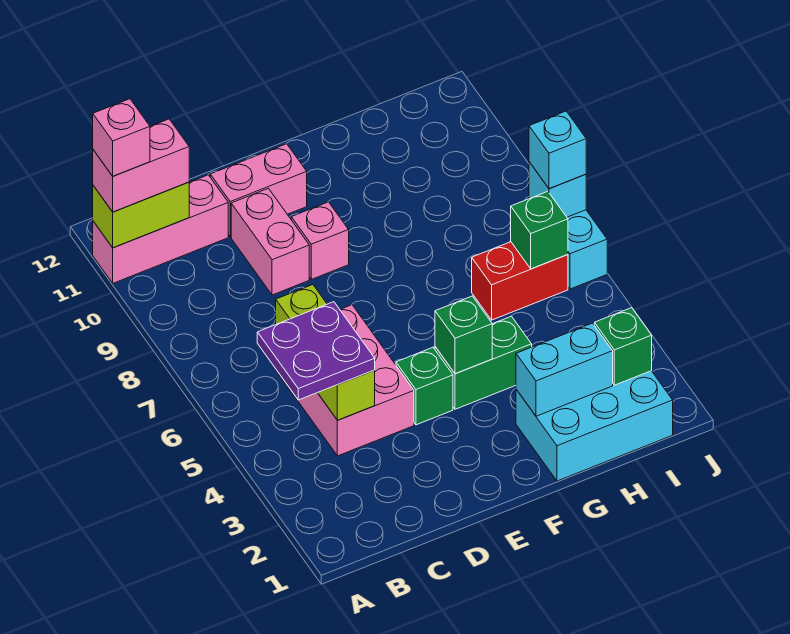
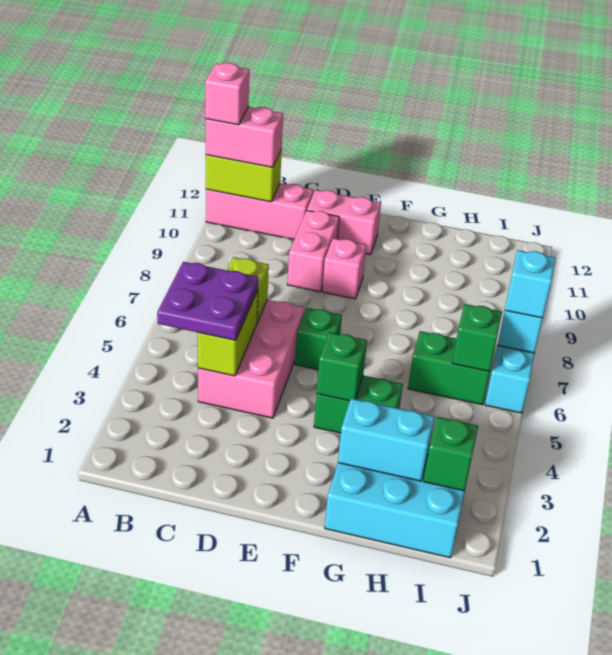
green 1x1 brick [396,347,453,425] -> green 1x1 brick moved to [295,308,342,370]
red 1x2 brick [472,242,568,320] -> green 1x2 brick [408,331,490,405]

